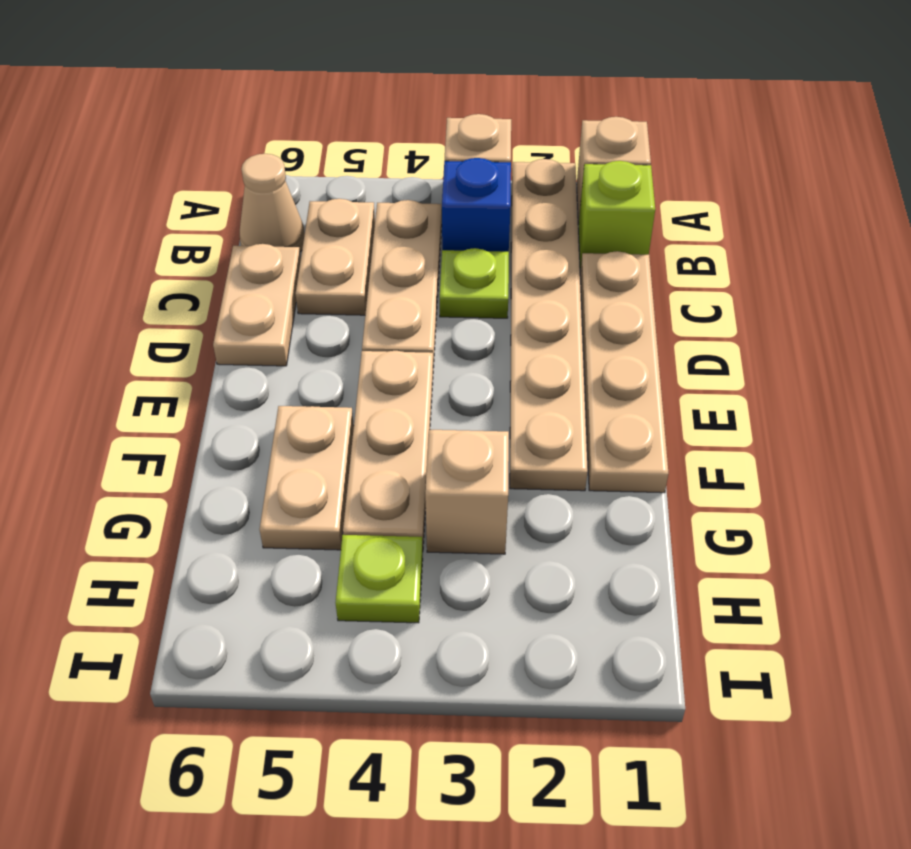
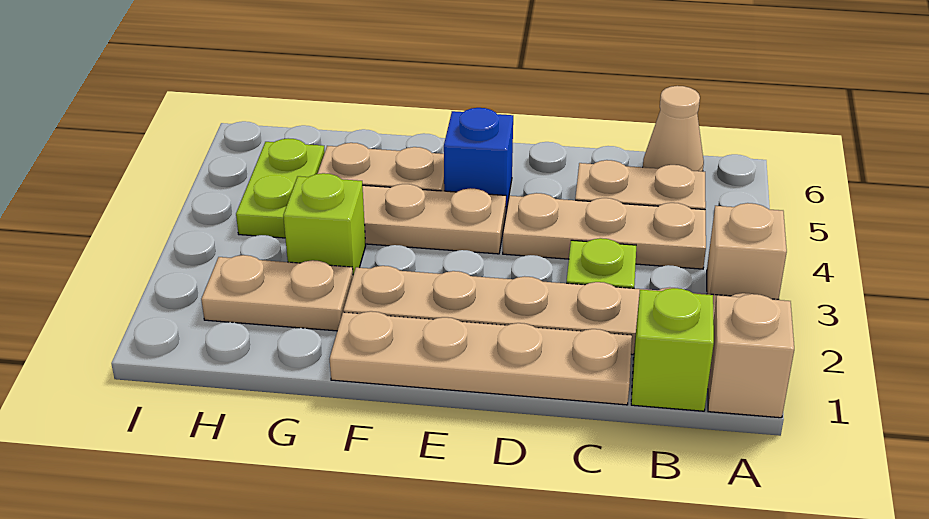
blue 1x1 brick [442,158,511,252] -> blue 1x1 brick moved to [444,108,513,211]
tan 1x2 plate [213,244,301,366] -> tan 1x2 plate moved to [201,255,353,331]
tan 1x1 brick [425,430,509,554] -> lime 1x1 brick [283,173,366,275]
lime 1x1 plate [335,535,423,623] -> lime 1x2 plate [236,138,325,238]

